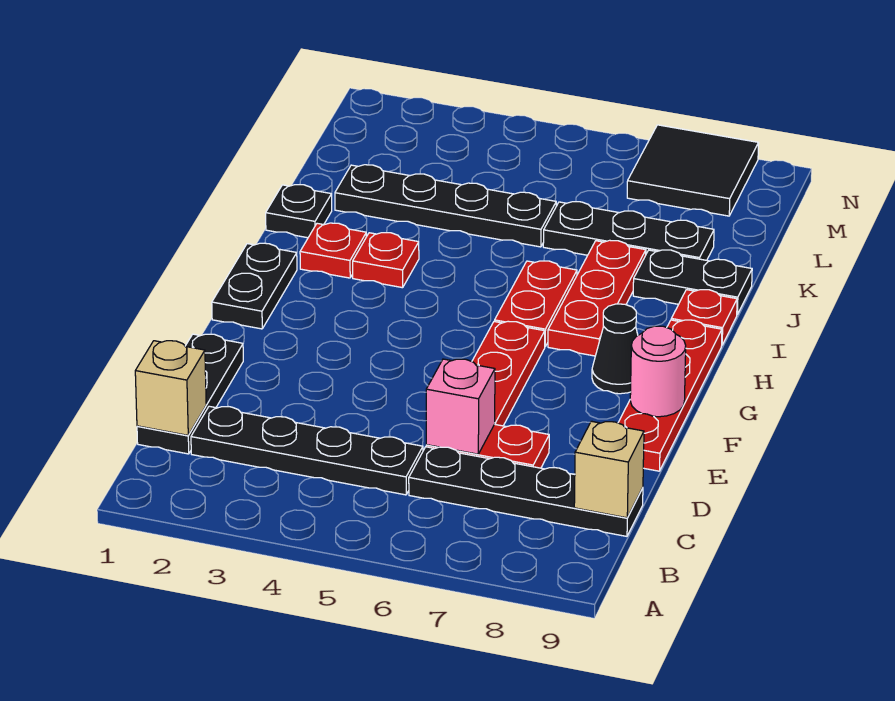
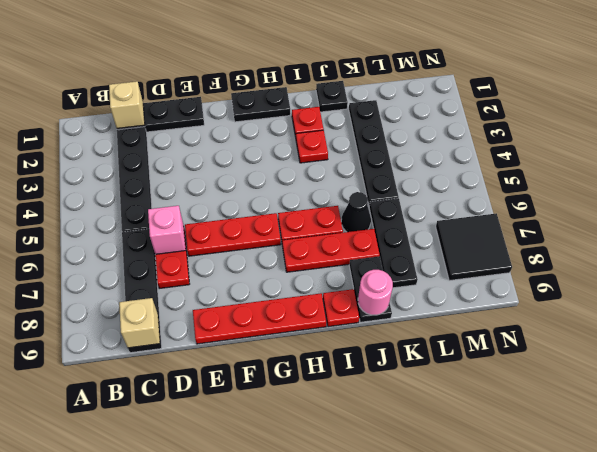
pink 1x1 round brick [630,326,686,417] -> pink 1x1 round brick moved to [358,270,393,315]
black 1x1 cone [592,304,638,394] -> black 1x1 cone moved to [341,192,371,232]

